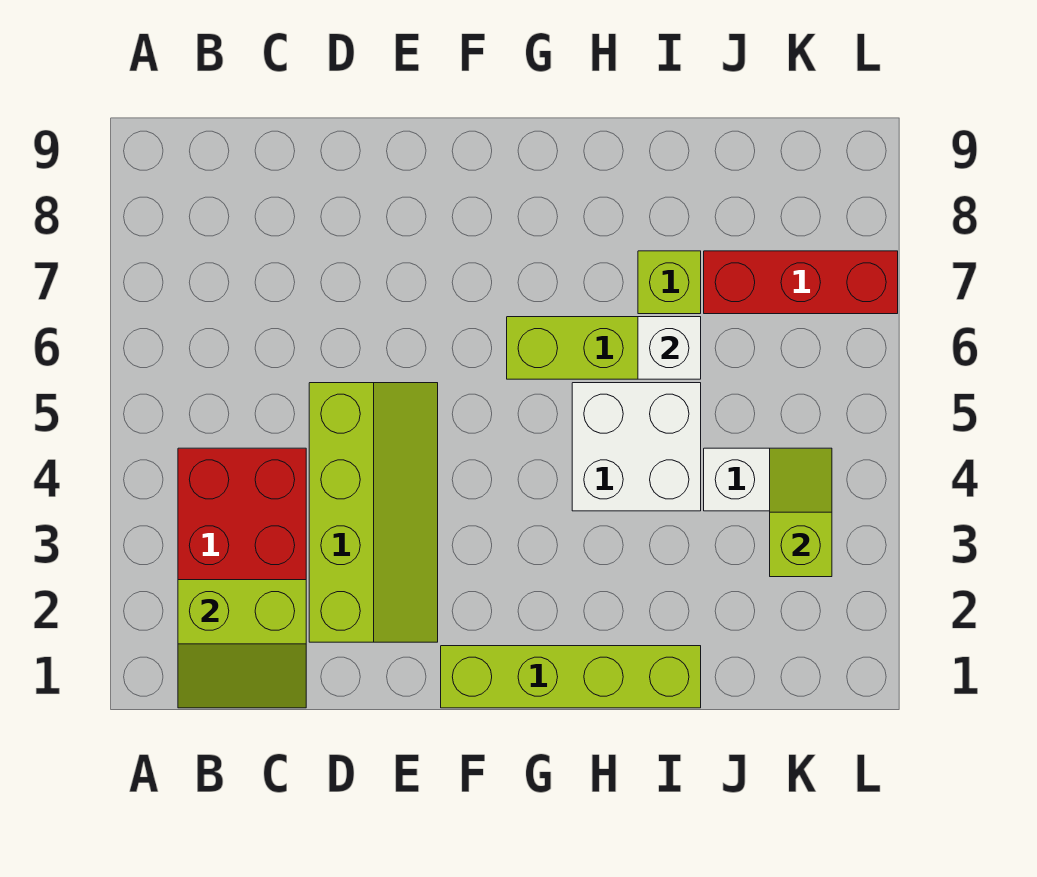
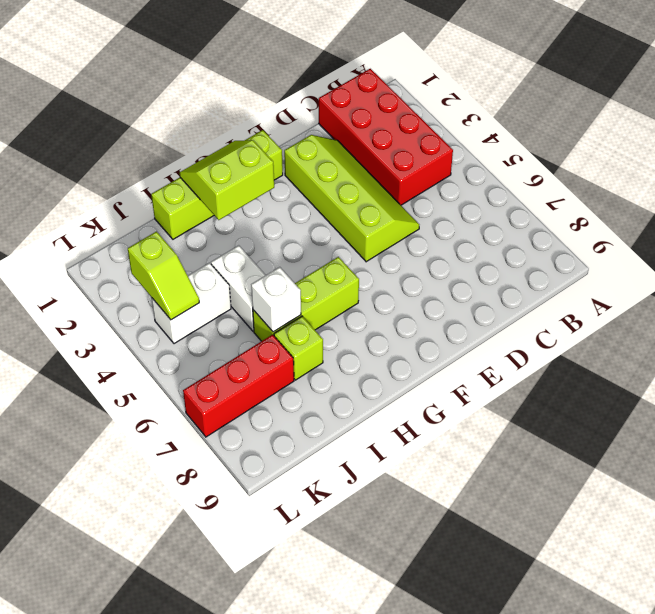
lime 2x2 slope [178,580,306,708] -> lime 2x2 slope moved to [180,140,274,220]
lime 2x4 slope [309,383,438,642] -> lime 2x4 slope turned to [284,135,419,262]
white 2x2 brick [572,383,701,511] -> white 1x2 brick [211,245,266,332]

